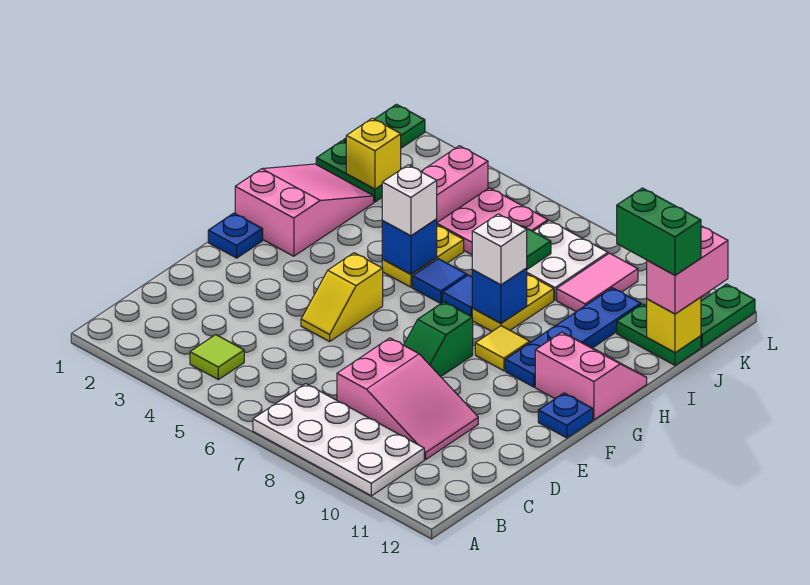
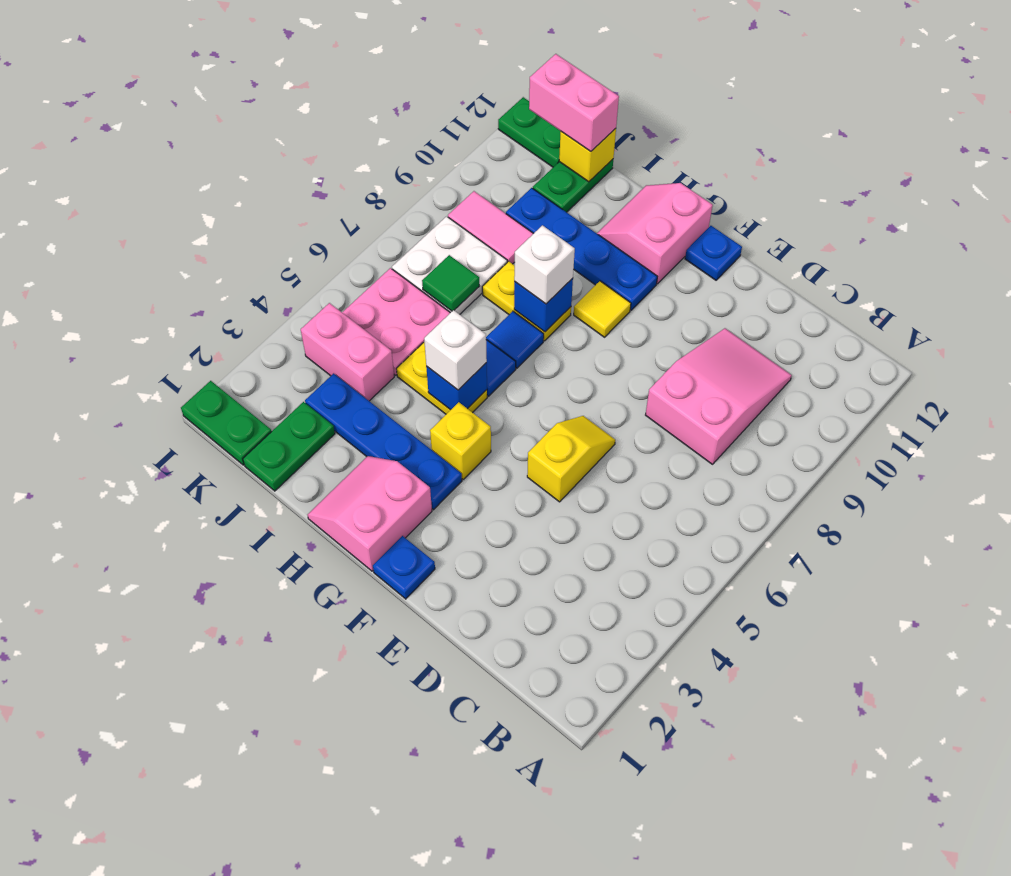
white 2x4 plate [253,384,424,496] -> none
lime 1x1 tile [190,335,244,380] -> none
yellow 1x2 slope [301,253,383,341] -> yellow 1x2 slope turned to [527,416,615,502]
green 1x2 slope [404,302,473,377] -> none
pink 2x3 slope [235,164,374,256] -> pink 2x2 slope [308,456,432,571]
none -> blue 1x4 plate [305,373,462,510]
yellow 1x1 brick [346,118,401,189] -> yellow 1x1 brick moved to [430,402,491,479]
green 1x2 brick [617,188,701,275] -> none

